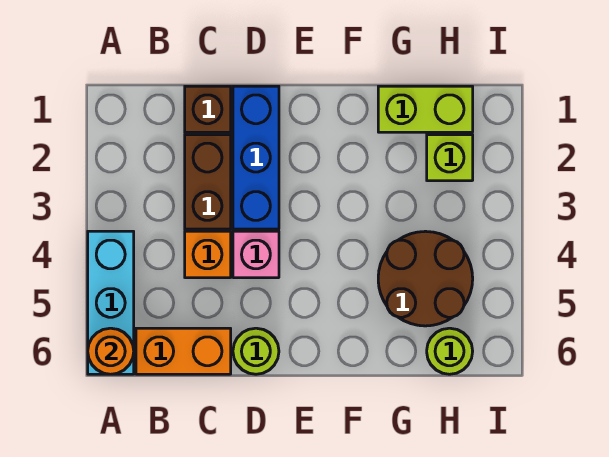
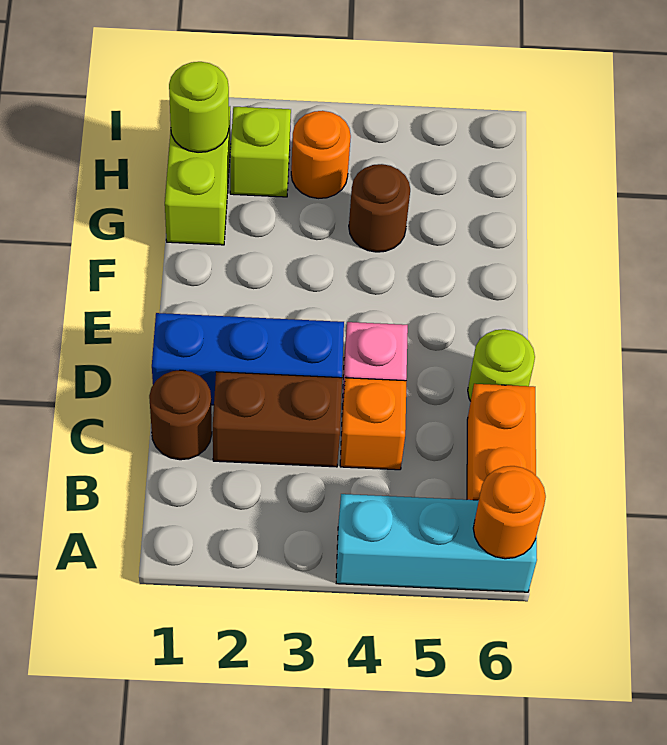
brown 1x1 brick [185,86,231,132] -> brown 1x1 round brick [149,370,212,460]
brown 2x2 round brick [378,231,473,326] -> brown 1x1 round brick [349,164,410,252]
none -> orange 1x1 round brick [291,111,351,198]
lime 1x1 round brick [427,328,473,374] -> lime 1x1 round brick moved to [169,62,229,152]

